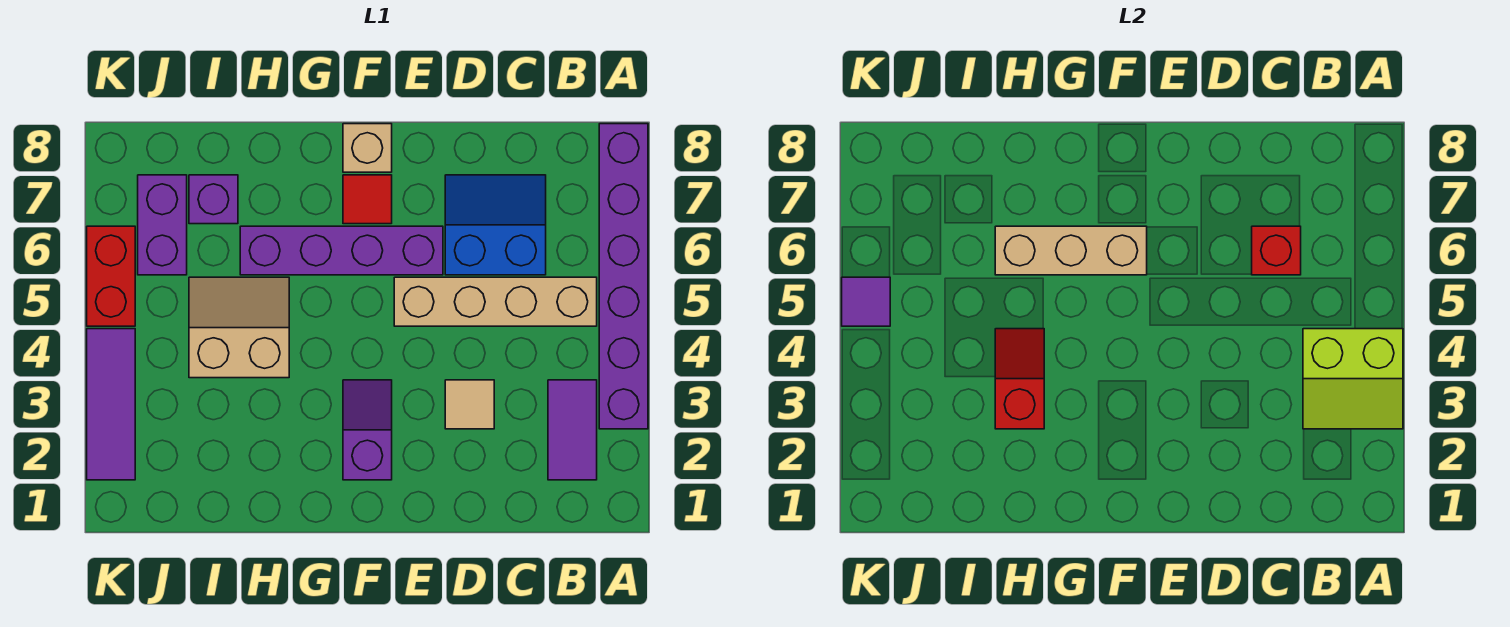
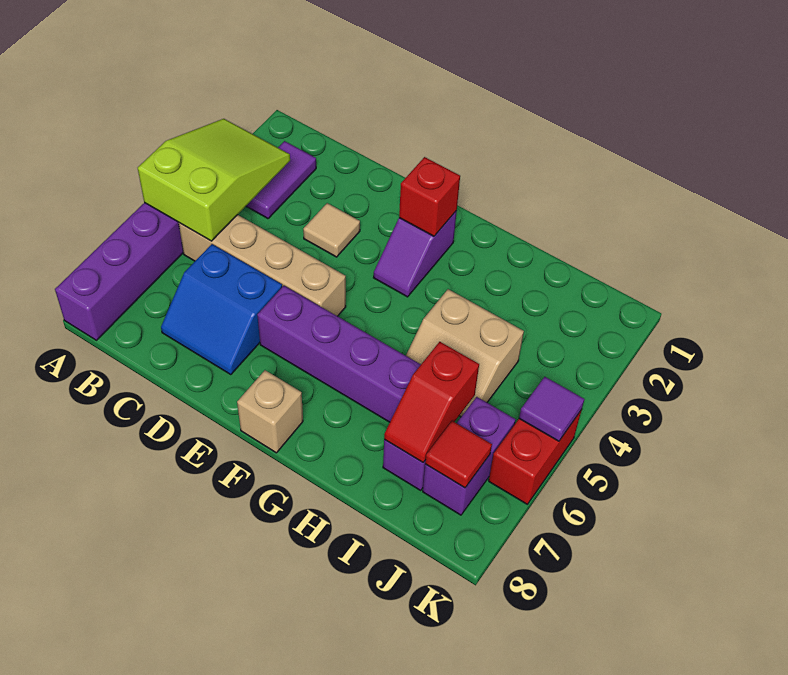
lime 2x2 slope [1303,329,1403,429] -> lime 2x3 slope [138,119,290,241]
red 1x1 brick [1252,226,1301,275] -> red 1x1 brick moved to [399,157,460,236]
tan 1x3 brick [995,226,1147,275] -> none
red 1x1 tile [343,175,392,224] -> red 1x1 tile moved to [425,421,492,488]
red 1x2 slope [995,329,1044,429] -> red 1x2 slope moved to [384,342,479,462]
purple 1x3 tile [87,329,135,480] -> none

